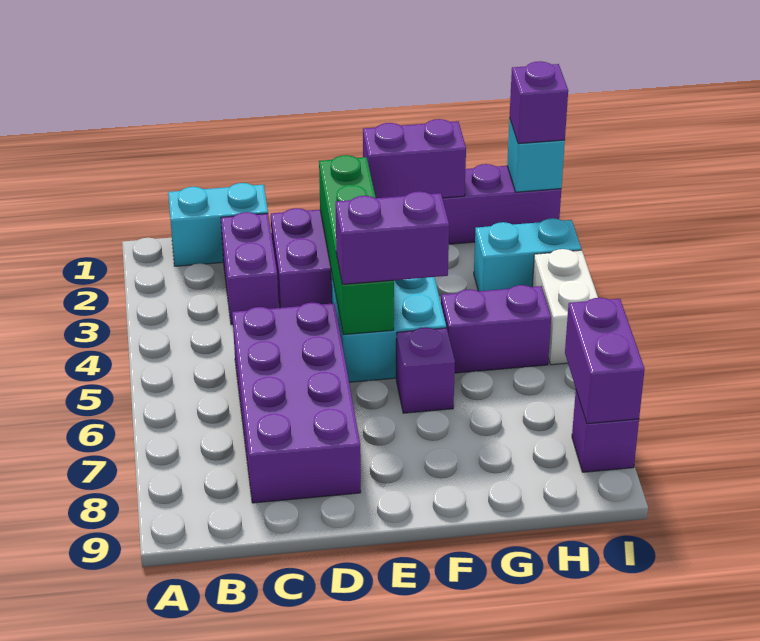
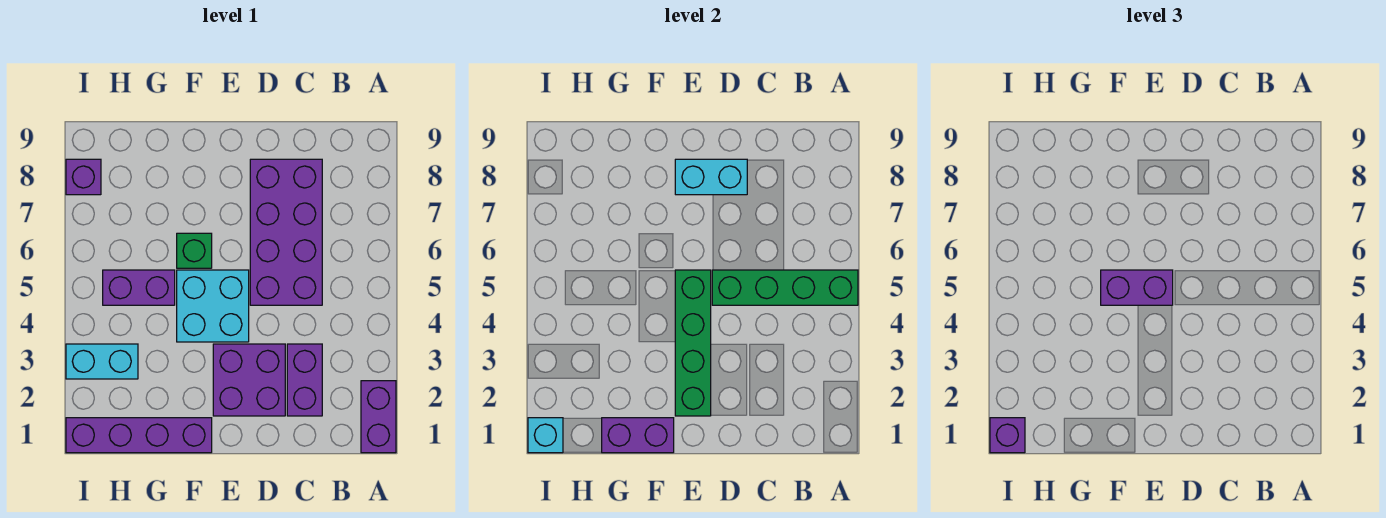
none -> green 1x4 brick [712,270,858,305]
cyan 1x2 brick [168,183,268,266] -> cyan 1x2 brick moved to [675,159,747,195]
purple 1x1 brick [396,327,455,413] -> green 1x1 brick [177,233,212,268]
white 1x2 brick [532,249,598,365] -> none
purple 1x2 brick [565,298,645,424] -> purple 1x2 brick moved to [361,381,396,453]

